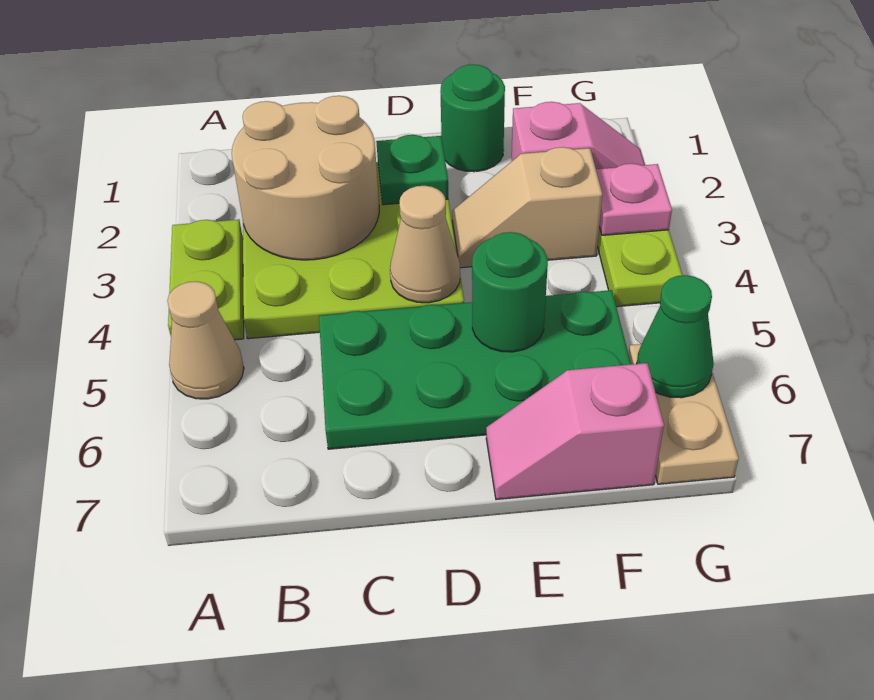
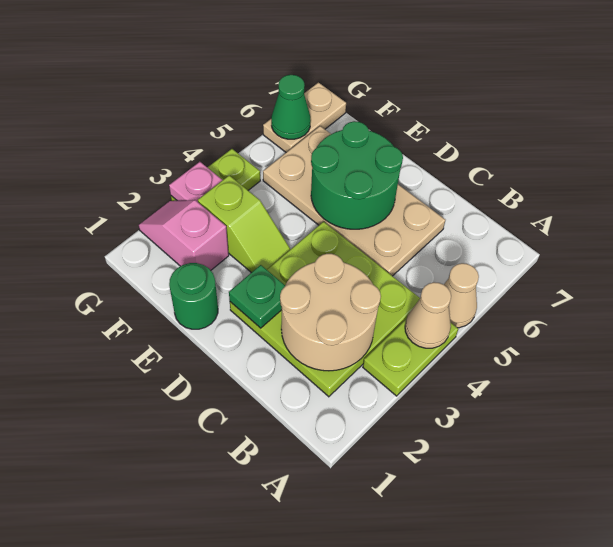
green 2x4 plate [319,290,631,449] -> tan 2x4 plate [263,126,445,276]
tan 1x1 cone [390,186,460,303] -> tan 1x1 cone moved to [405,282,451,348]
tan 1x2 slope [452,147,602,268] -> lime 1x2 slope [198,175,290,273]
green 1x1 round brick [472,232,548,352] -> green 2x2 round brick [311,121,403,229]
pink 1x2 slope [486,363,664,500] -> none

